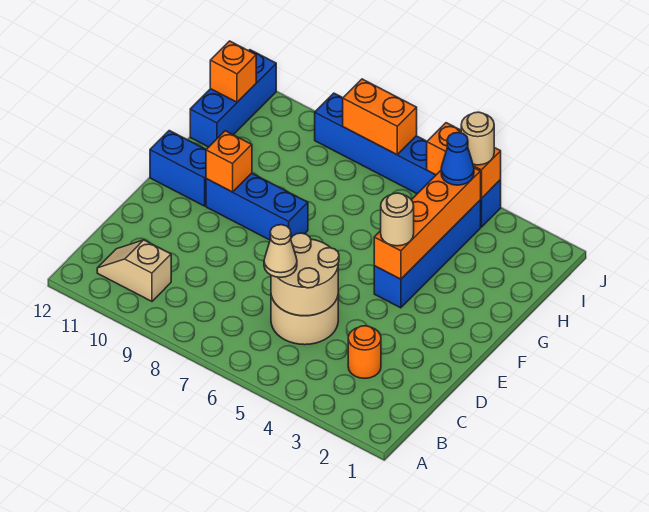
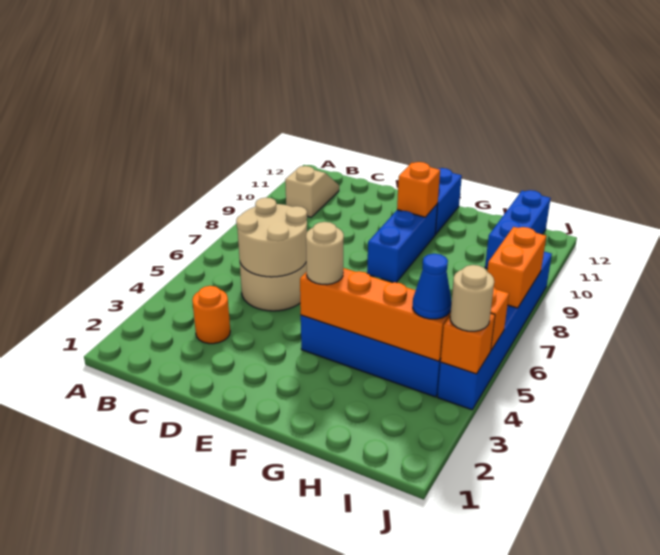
tan 1x1 cone [264,225,297,277] -> none
blue 1x3 brick [190,50,276,147] -> blue 1x3 brick turned to [485,190,551,269]
orange 1x1 brick [210,41,256,102] -> none

